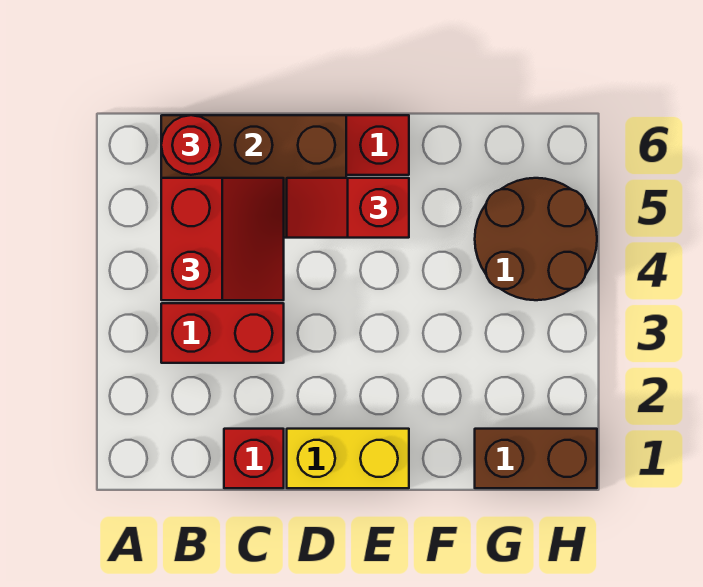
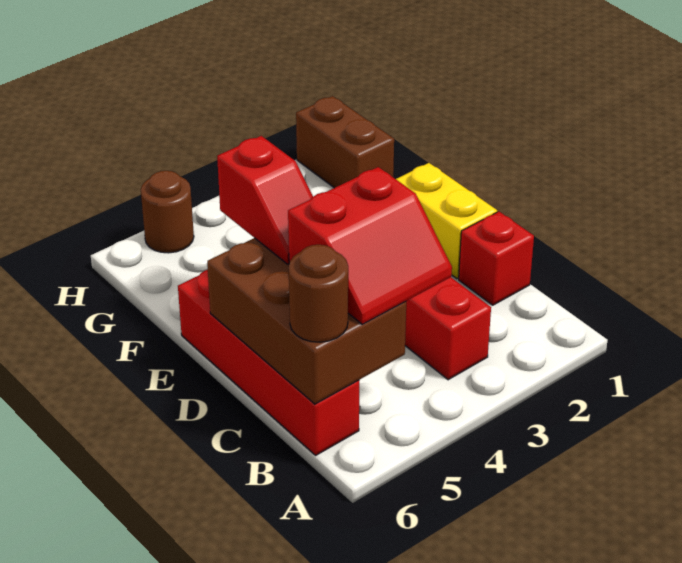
red 2x2 slope [161,178,284,300] -> red 2x2 slope turned to [288,167,452,324]
red 1x1 round brick [161,115,221,175] -> brown 1x1 round brick [289,245,348,342]
brown 2x2 round brick [475,178,597,300] -> brown 1x1 round brick [141,171,194,253]

